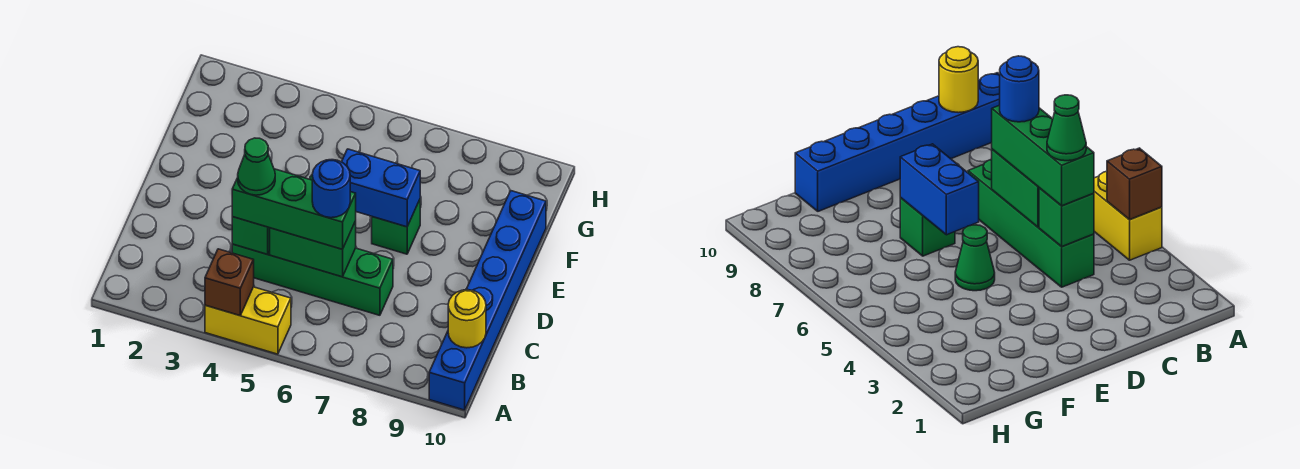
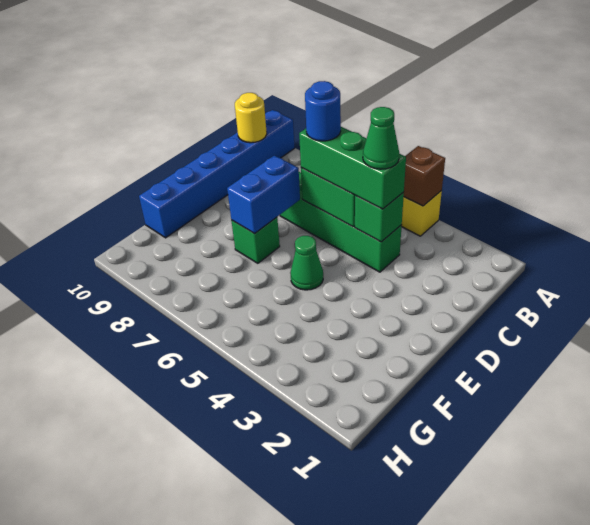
blue 1x2 brick [342,149,420,227] -> blue 1x2 brick turned to [227,156,300,234]

